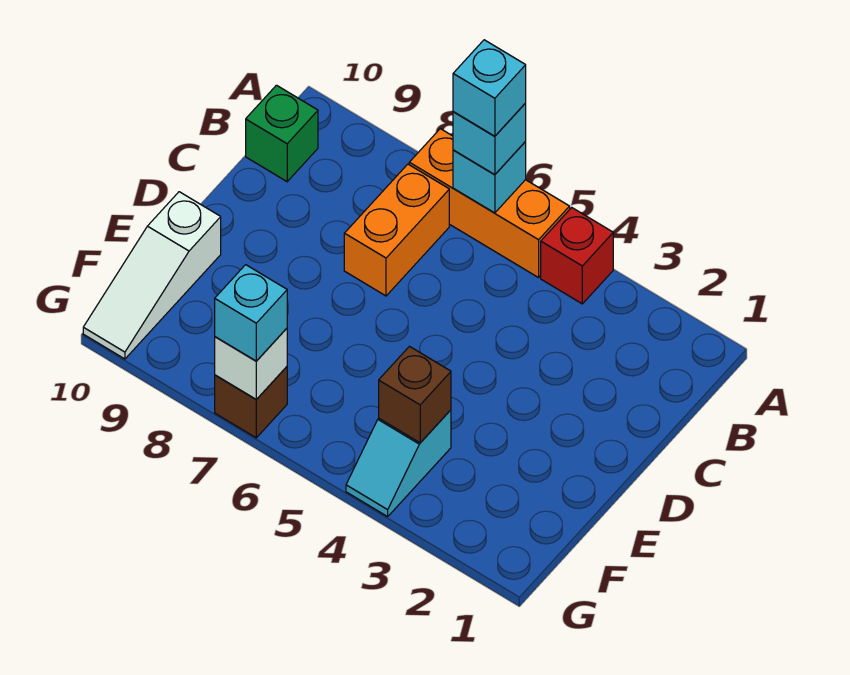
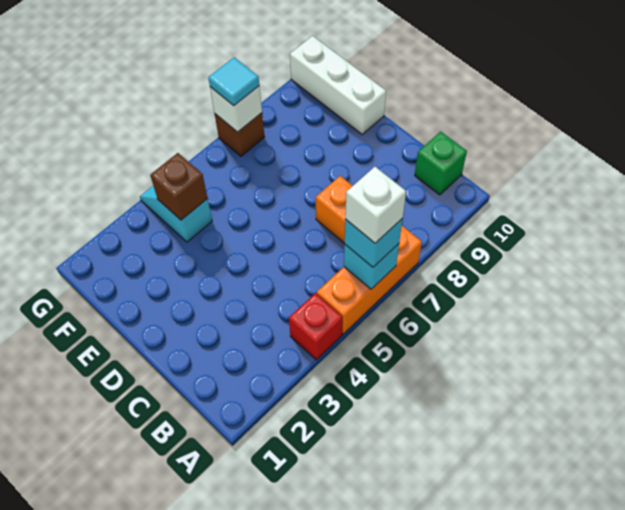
cyan 1x1 brick [453,40,526,136] -> white 1x1 brick [345,167,406,243]
white 1x3 slope [83,192,221,359] -> white 1x3 brick [290,36,386,134]
cyan 1x1 brick [215,265,287,361] -> cyan 1x1 tile [208,57,259,106]

